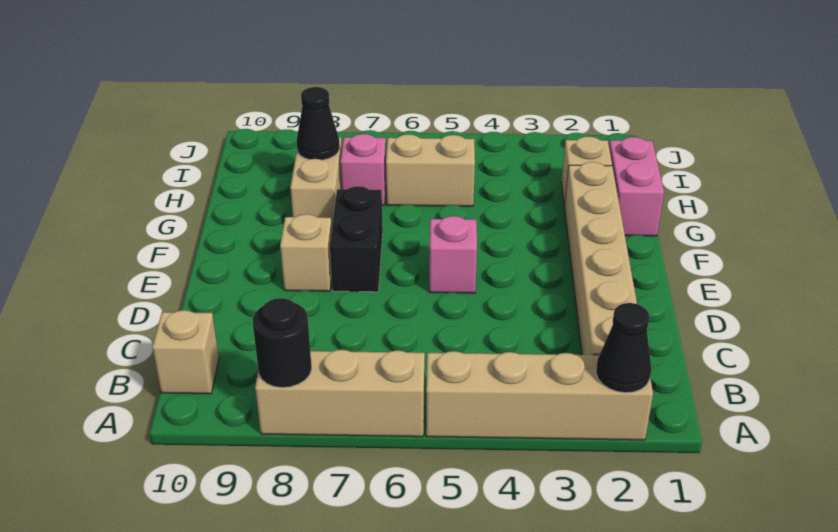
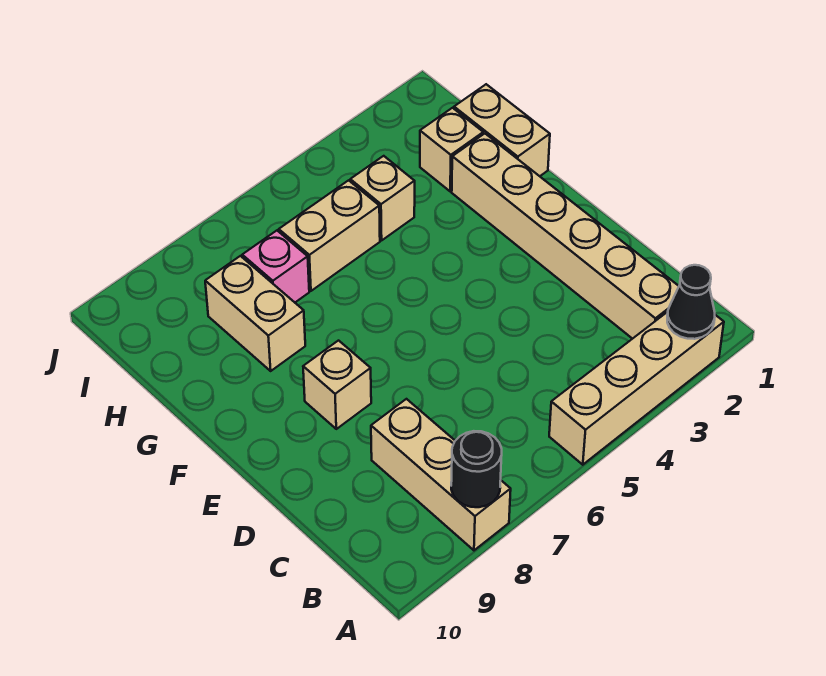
tan 1x3 brick [255,350,425,437] -> tan 1x3 brick turned to [371,399,511,550]
tan 1x1 brick [152,310,219,394] -> tan 1x1 brick moved to [350,156,415,240]
pink 1x1 brick [429,216,477,293] -> none
black 1x2 brick [330,186,383,292] -> none
pink 1x2 brick [609,137,664,236] -> tan 1x2 brick [454,84,550,176]
black 1x1 cone [296,87,340,160] -> none

